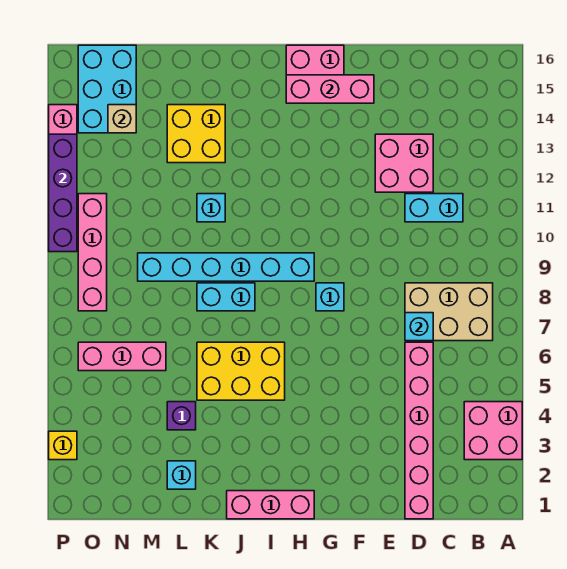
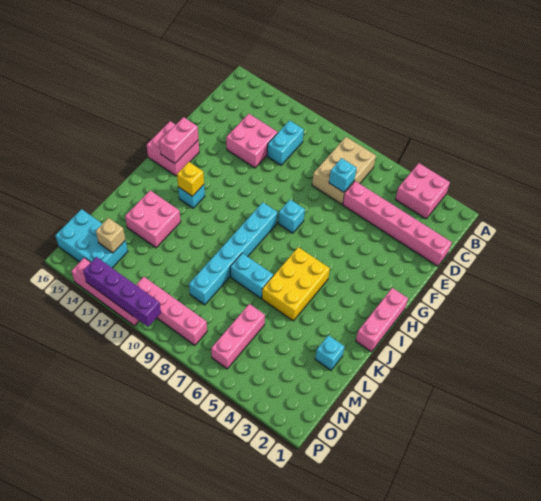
pink 1x3 brick [286,75,374,103] -> pink 1x2 brick [159,117,198,163]
cyan 1x2 brick [197,283,255,311] -> cyan 1x2 brick turned to [230,253,273,298]
cyan 1x1 brick [197,194,225,222] -> cyan 1x1 brick moved to [178,185,205,208]
yellow 2x2 brick [167,105,225,163] -> pink 2x2 brick [125,191,181,248]
purple 1x1 brick [167,402,196,430] -> none
yellow 1x1 brick [49,431,77,460] -> yellow 1x1 brick moved to [177,162,204,196]

